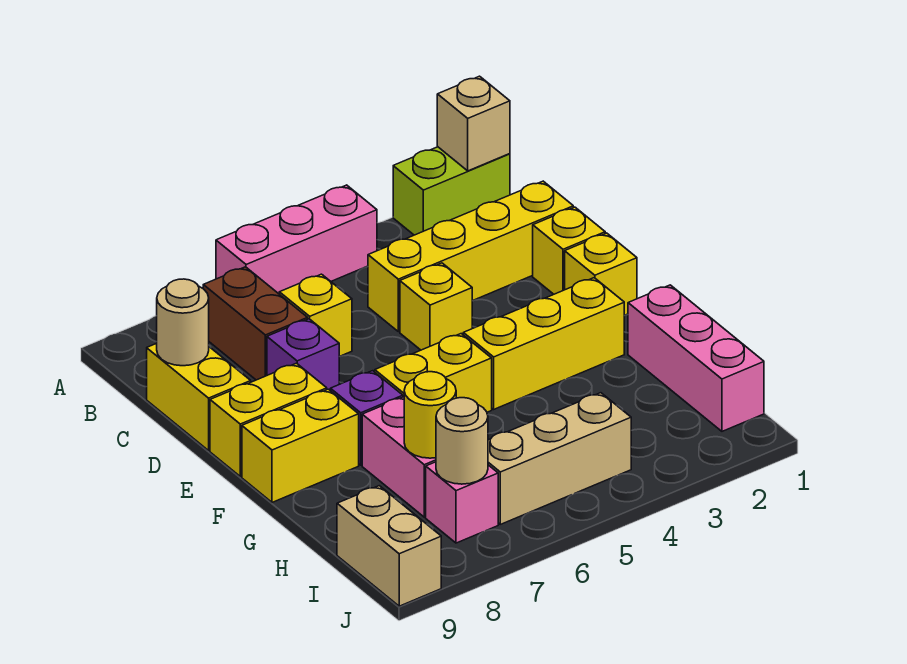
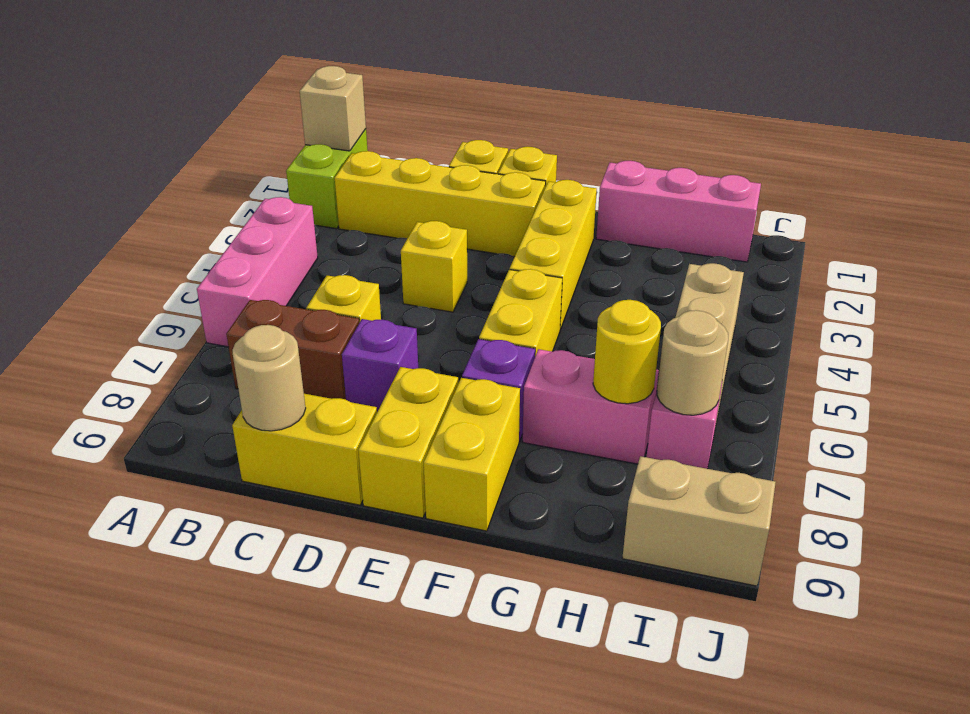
yellow 1x4 brick [368,181,573,332] -> yellow 1x4 brick turned to [335,151,546,257]

